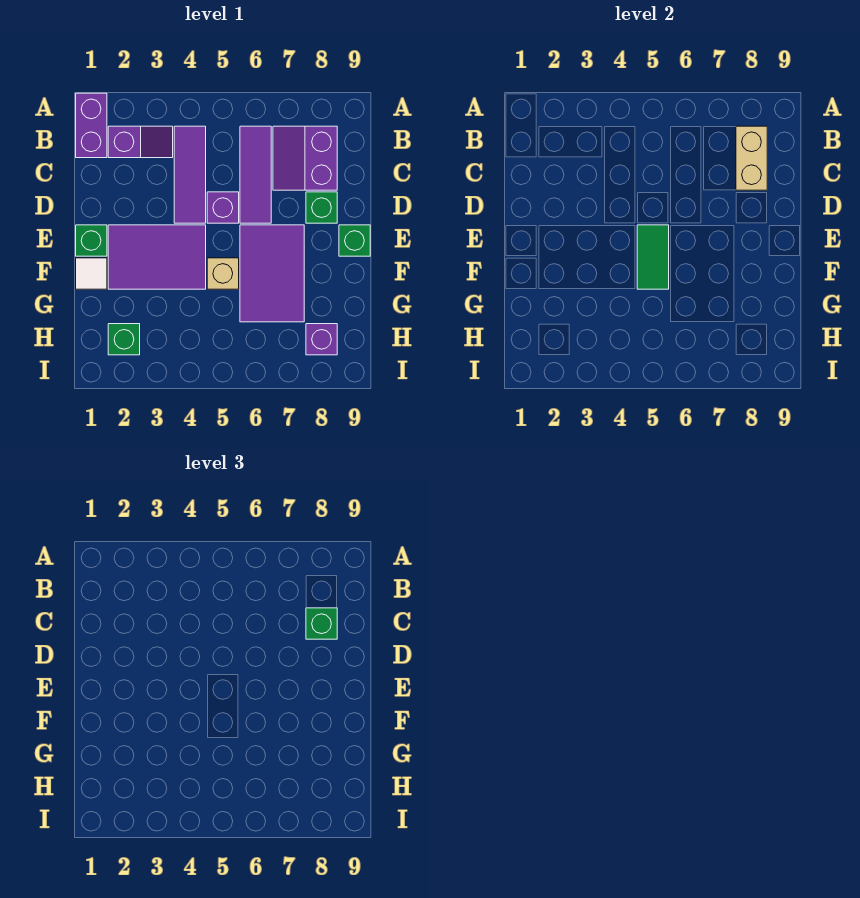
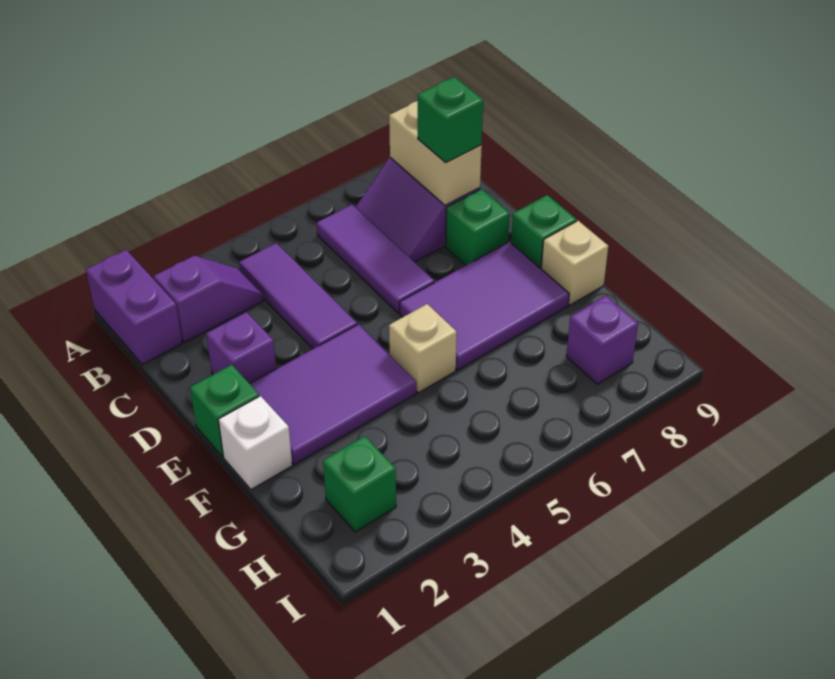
purple 1x1 brick [207,192,239,223] -> purple 1x1 brick moved to [206,312,276,384]
green 1x2 tile [637,225,669,289] -> none
purple 2x3 tile [240,225,304,322] -> purple 2x3 tile turned to [400,242,569,370]
white 1x1 tile [76,258,107,289] -> white 1x1 brick [218,396,292,490]
none -> tan 1x1 brick [541,221,608,305]

